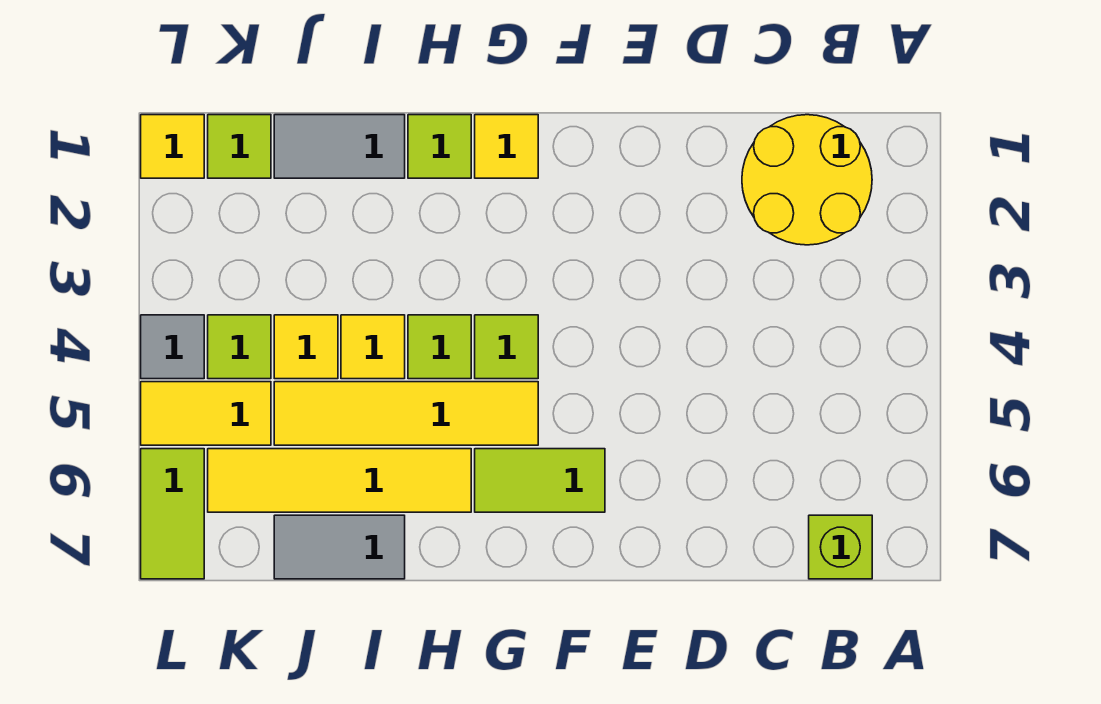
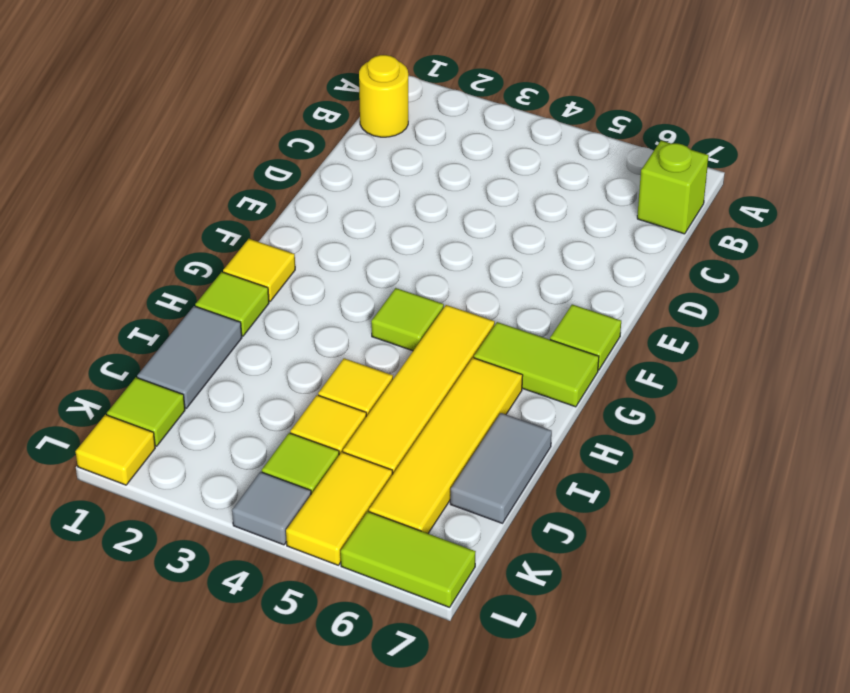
yellow 2x2 round brick [742,115,872,245] -> yellow 1x1 round brick [359,55,408,137]
lime 1x2 tile [475,449,605,512] -> lime 1x2 tile turned to [474,322,599,407]
lime 1x1 tile [408,315,471,379] -> lime 1x1 tile moved to [550,304,621,370]

